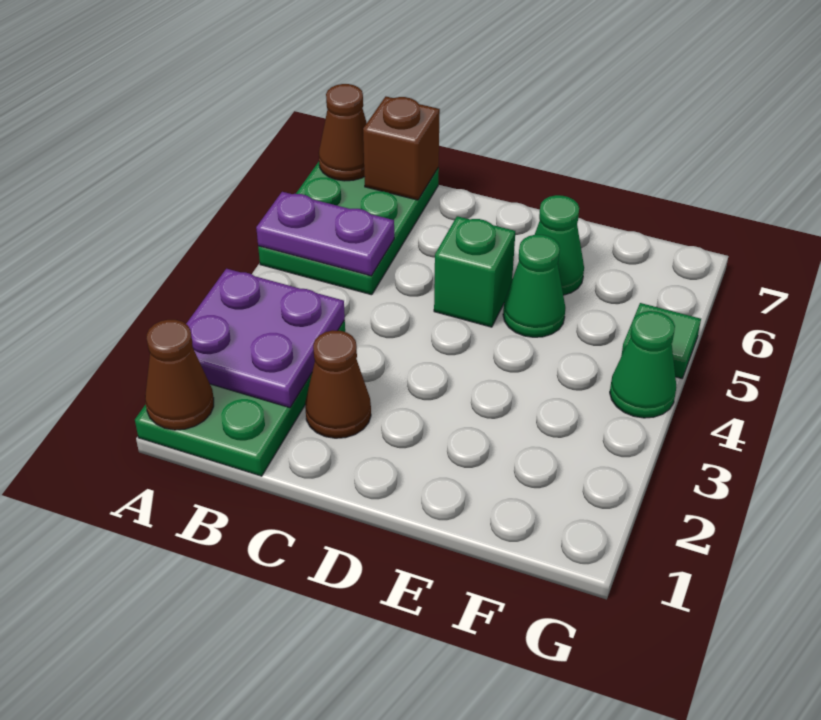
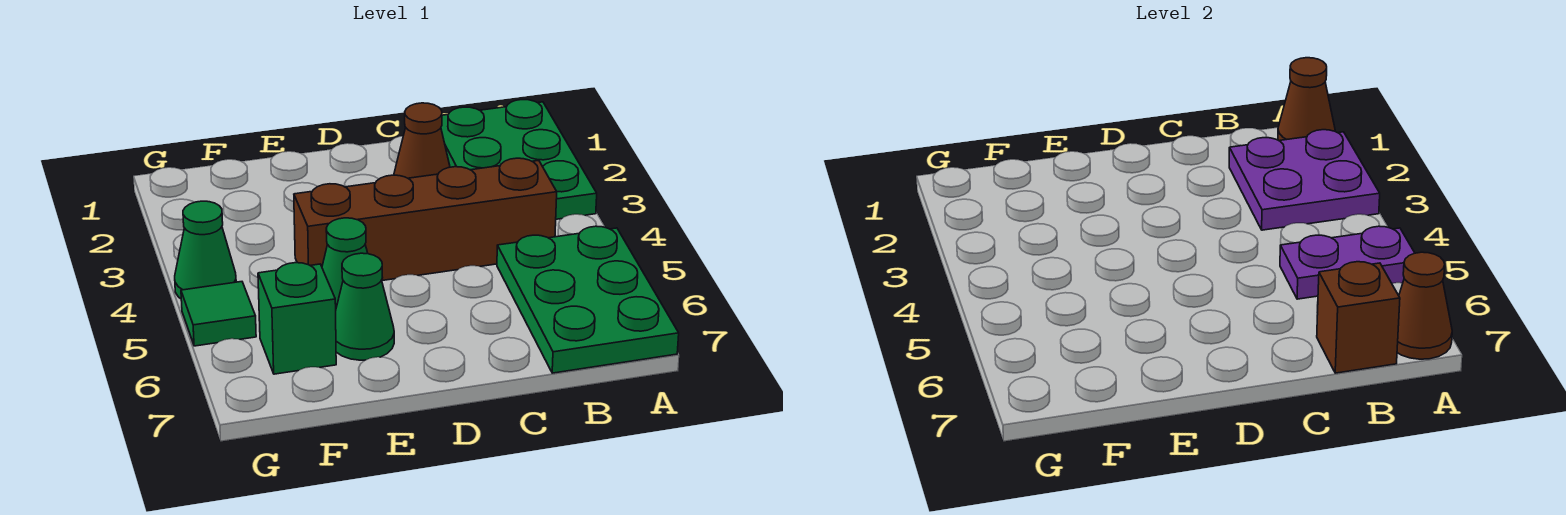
none -> brown 1x4 brick [294,158,557,281]
green 1x1 brick [434,216,515,327] -> green 1x1 brick moved to [258,263,336,374]

